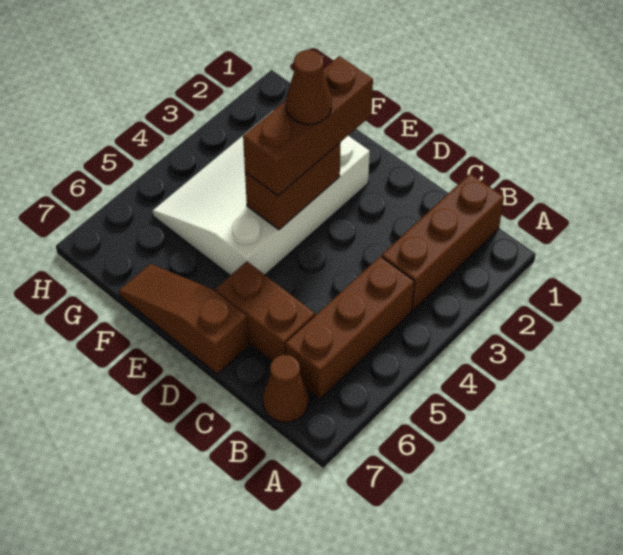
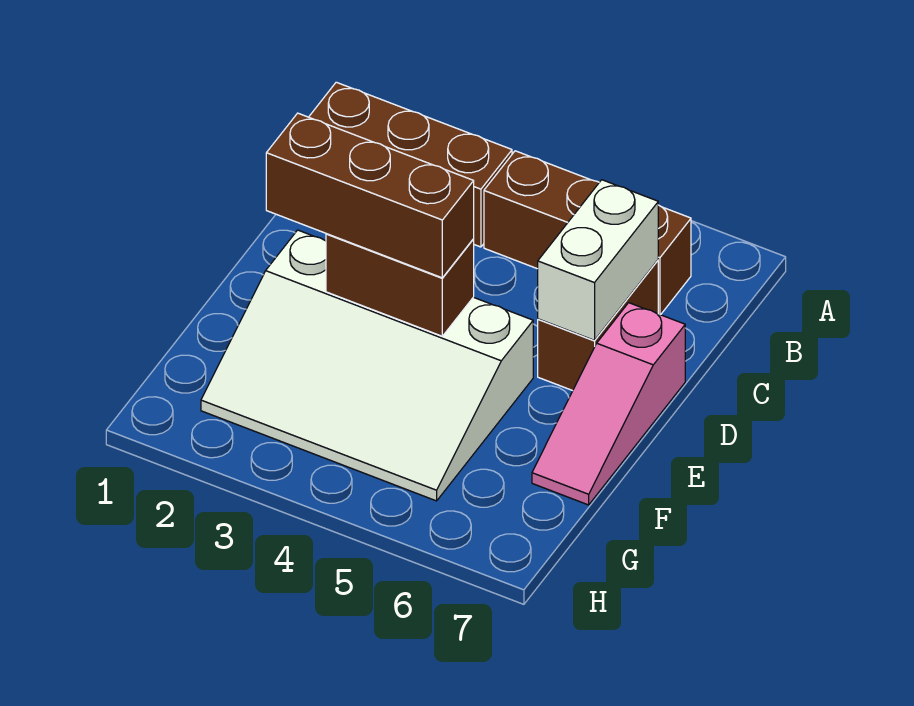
brown 1x1 cone [263,355,309,422] -> none
none -> white 1x2 brick [538,180,658,340]
brown 1x3 slope [119,264,249,374] -> pink 1x3 slope [532,303,685,505]
brown 1x1 cone [286,50,332,124] -> none

